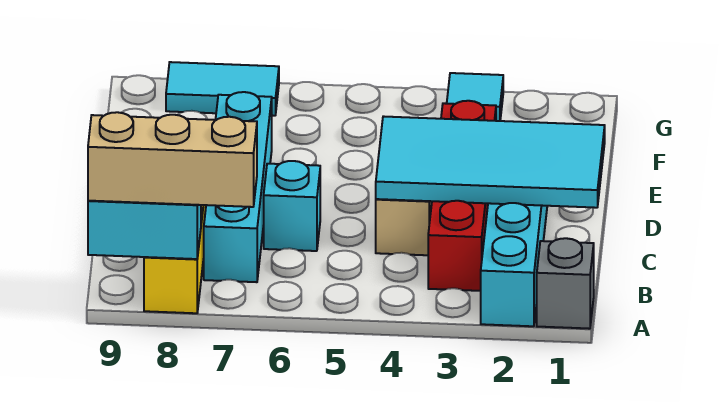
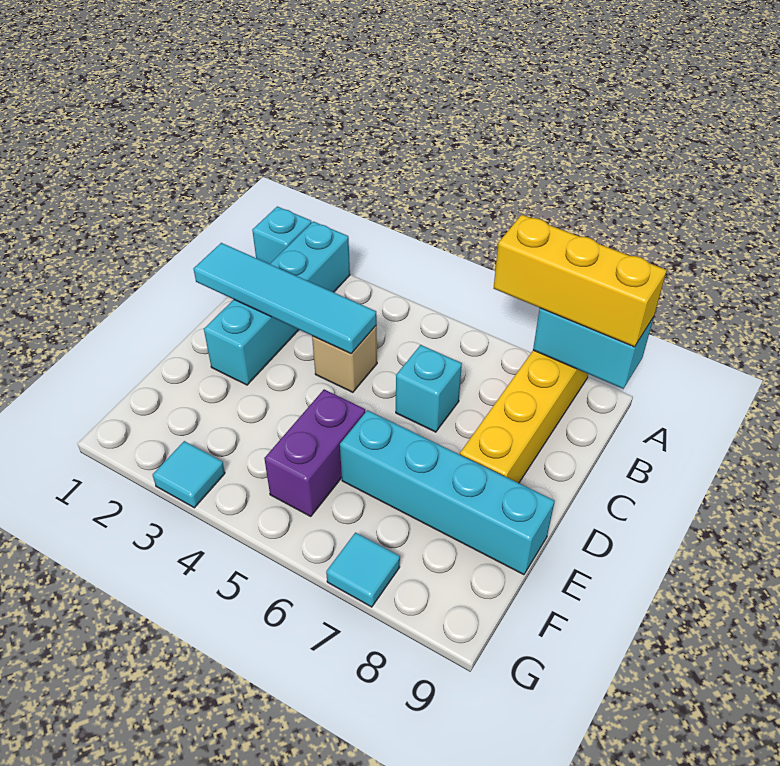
grey 1x1 brick [537,238,594,329] -> cyan 1x1 brick [252,206,312,264]
tan 1x3 brick [88,112,257,207] -> yellow 1x3 brick [494,214,667,347]
red 1x4 brick [428,101,496,291] -> none
cyan 1x4 brick [204,92,272,282] -> cyan 1x4 brick turned to [340,410,555,575]
cyan 2x4 tile [376,116,605,208] -> cyan 1x4 tile [194,243,377,354]
none -> purple 1x2 brick [264,389,365,516]
cyan 1x2 tile [166,62,279,116] -> cyan 1x1 tile [326,533,400,607]

